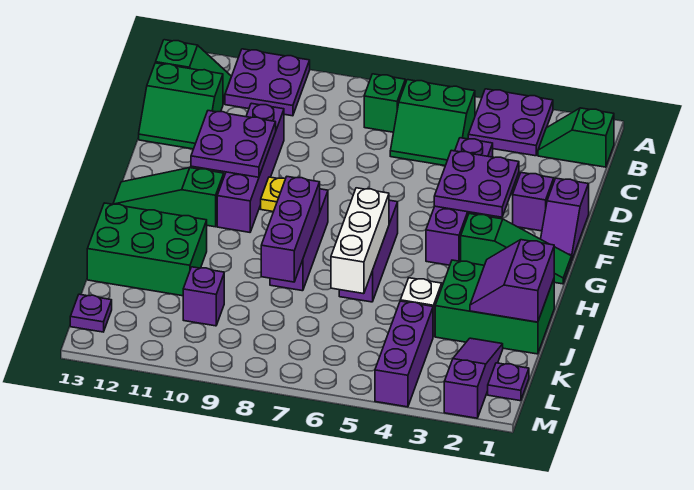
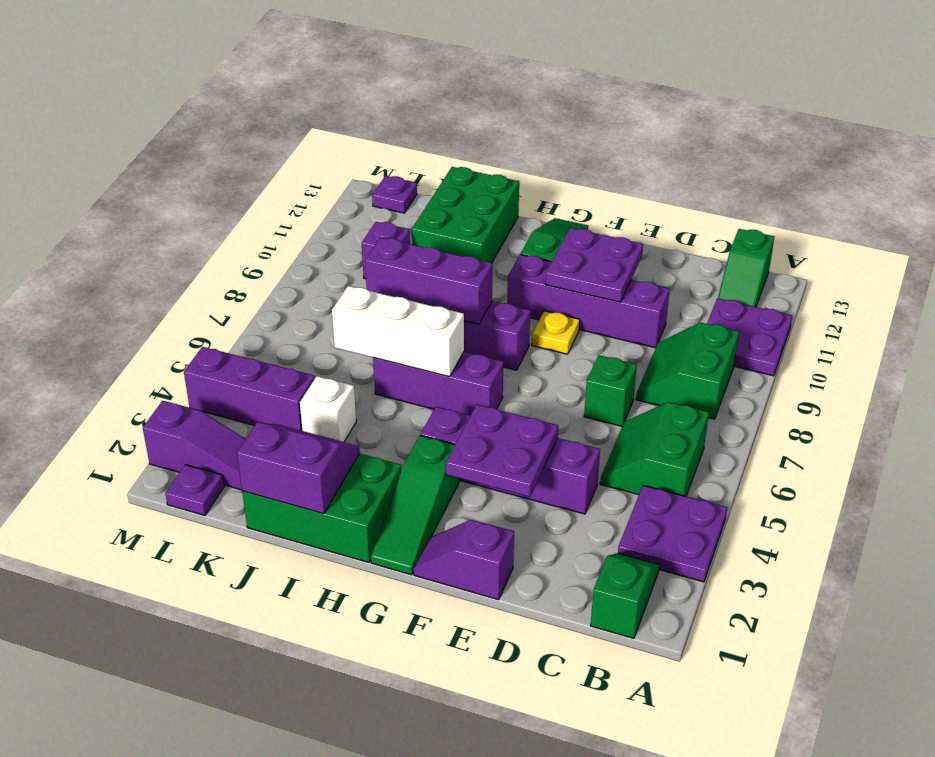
green 1x1 brick [364,74,405,132] -> green 1x1 brick moved to [584,355,637,426]
green 2x2 slope [139,63,223,149] -> green 2x2 slope moved to [636,322,739,419]
purple 1x1 brick [513,173,554,231] -> none
green 2x3 brick [435,260,554,354] -> green 2x3 brick turned to [242,453,401,562]

